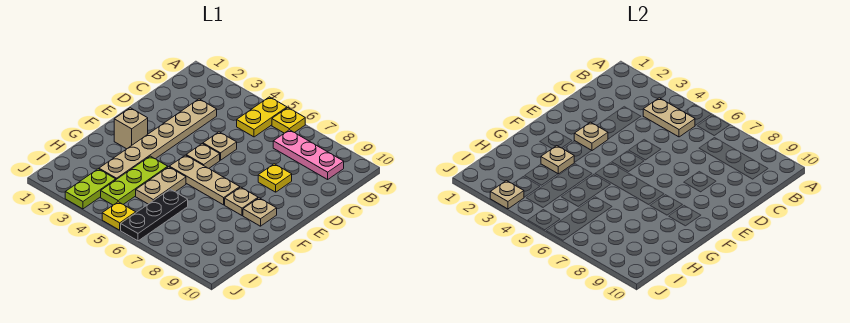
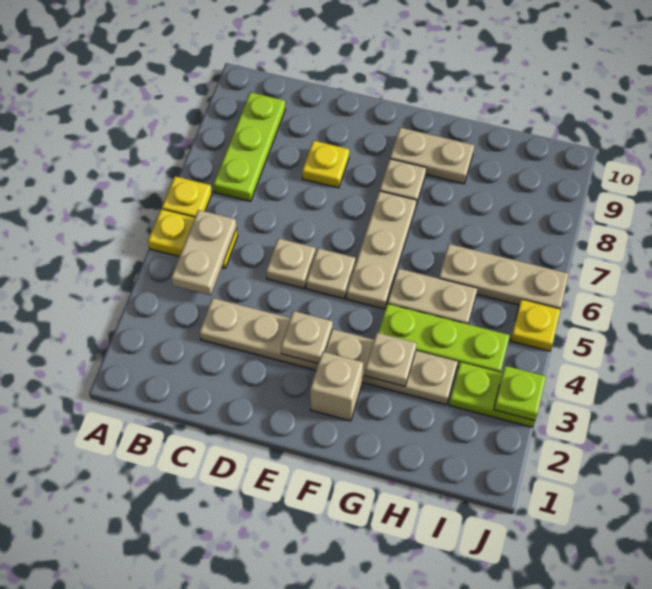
pink 1x3 plate [273,130,344,179] -> lime 1x3 plate [213,92,285,201]
tan 1x1 plate [243,198,277,226] -> tan 1x2 plate [390,128,474,184]
black 1x3 plate [121,189,188,241] -> tan 1x3 plate [439,244,569,309]
tan 1x1 plate [490,181,524,209] -> lime 1x1 plate [494,366,546,421]

